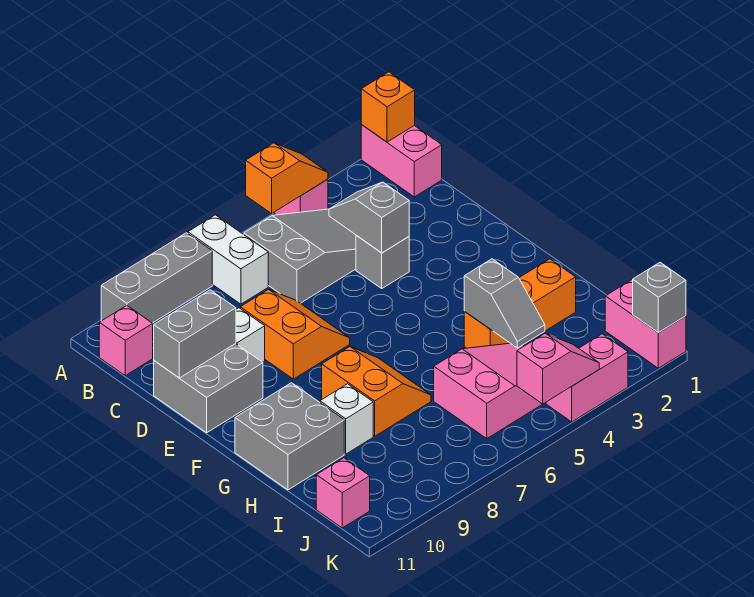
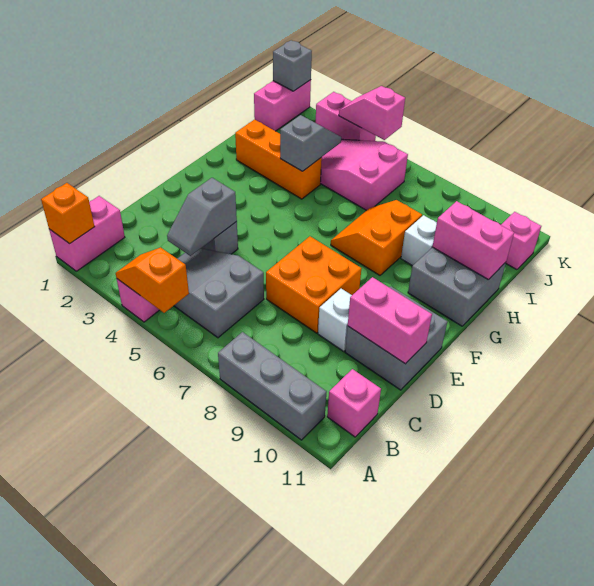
white 1x2 brick [188,215,268,304] -> none
orange 2x2 slope [240,289,350,379] -> orange 2x2 brick [266,236,362,333]
grey 1x2 brick [154,290,236,378] -> pink 1x2 brick [348,277,432,364]
none -> pink 1x2 brick [433,201,514,279]

